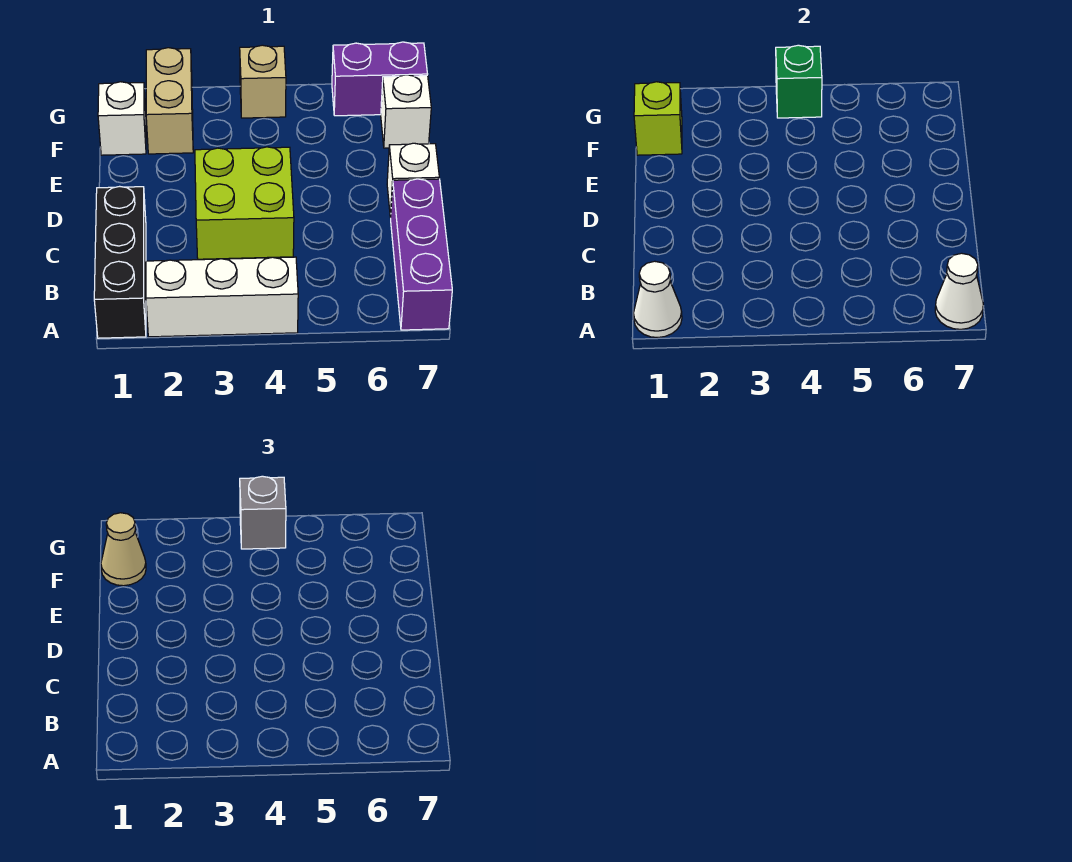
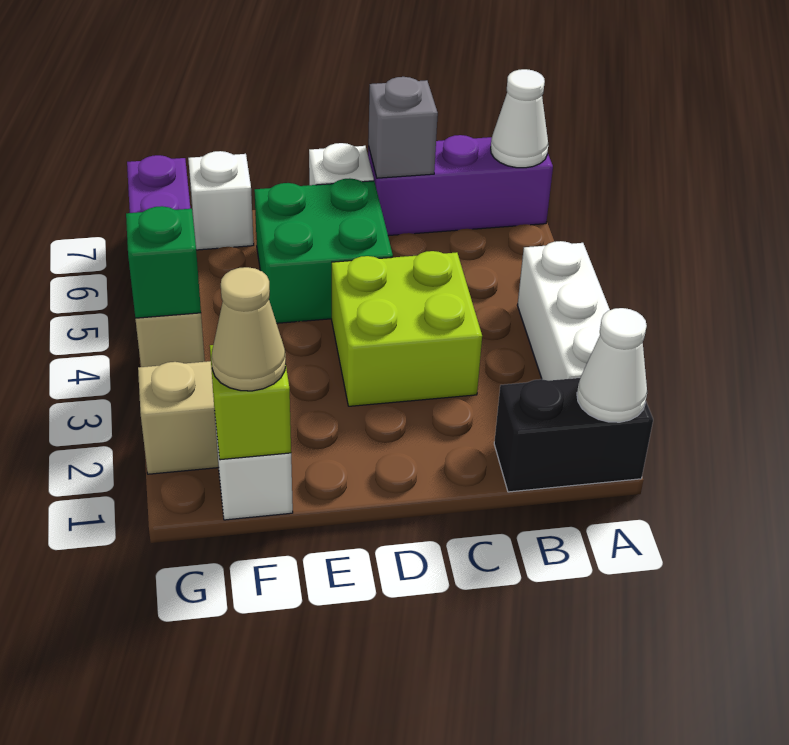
black 1x3 brick [94,186,146,338] -> black 1x2 brick [494,378,653,492]
none -> green 2x2 brick [254,178,393,323]
grey 1x1 brick [240,476,286,549] -> grey 1x1 brick moved to [368,77,438,178]

